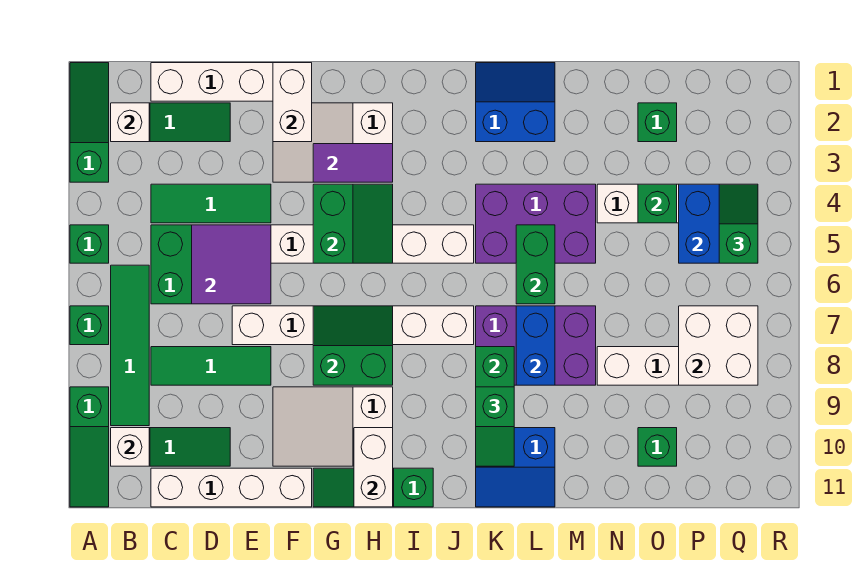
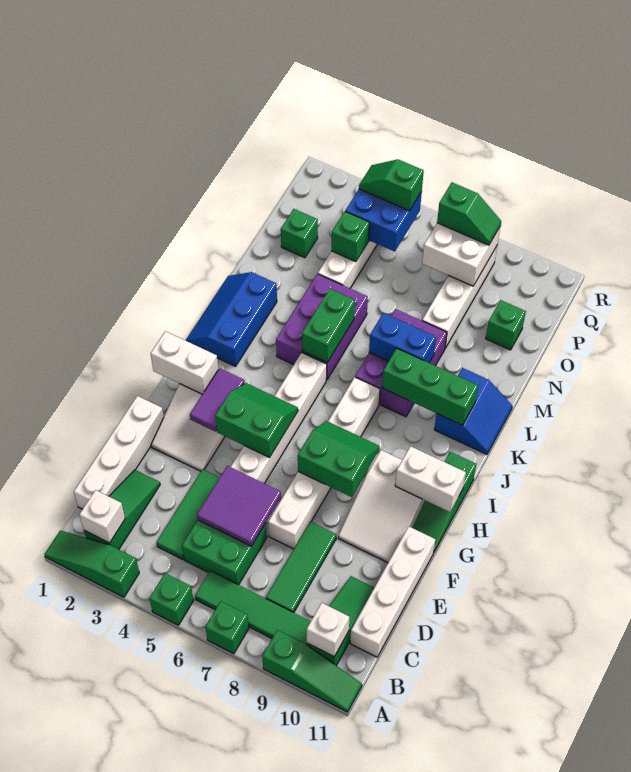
white 1x2 brick [273,63,312,142] -> white 1x2 brick moved to [151,331,218,394]
green 2x2 slope [313,306,393,385] -> green 2x2 slope turned to [298,421,380,497]
blue 2x2 slope [476,63,555,142] -> blue 2x3 slope [186,272,277,366]
green 1x2 slope [476,387,514,466] -> green 1x2 slope moved to [437,183,501,245]
green 1x2 brick [516,225,555,304] -> green 1x2 brick turned to [302,289,355,363]

